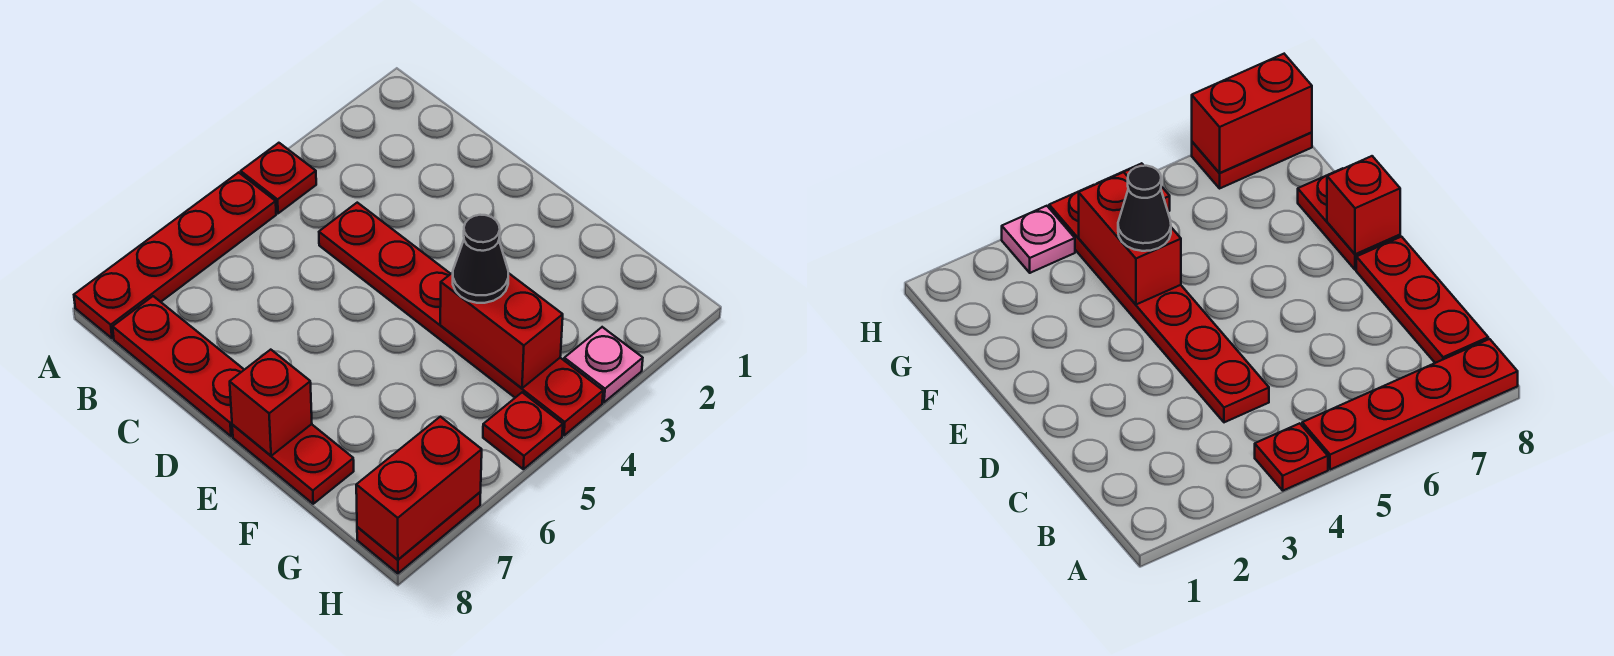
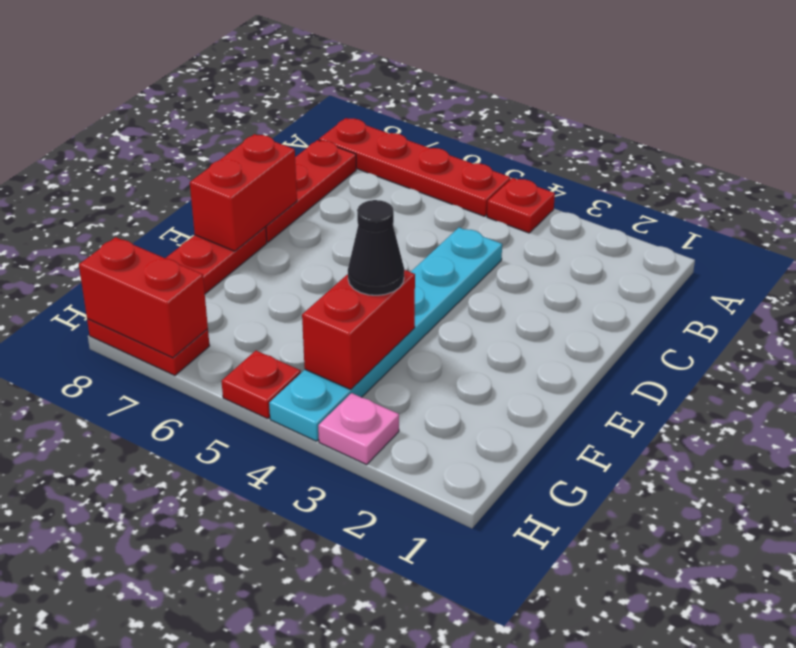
red 1x6 plate [319,203,603,435] -> cyan 1x6 plate [269,228,502,441]
red 1x1 brick [230,350,312,456] -> red 1x2 brick [190,134,297,251]

